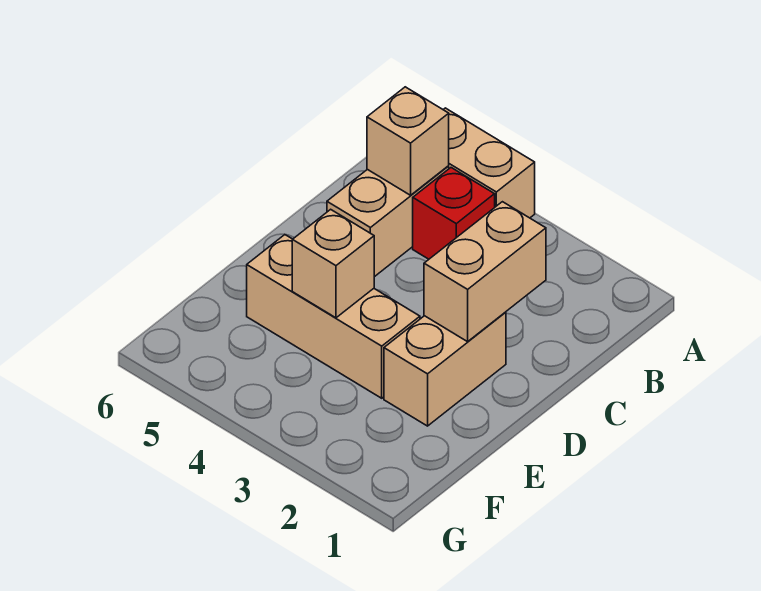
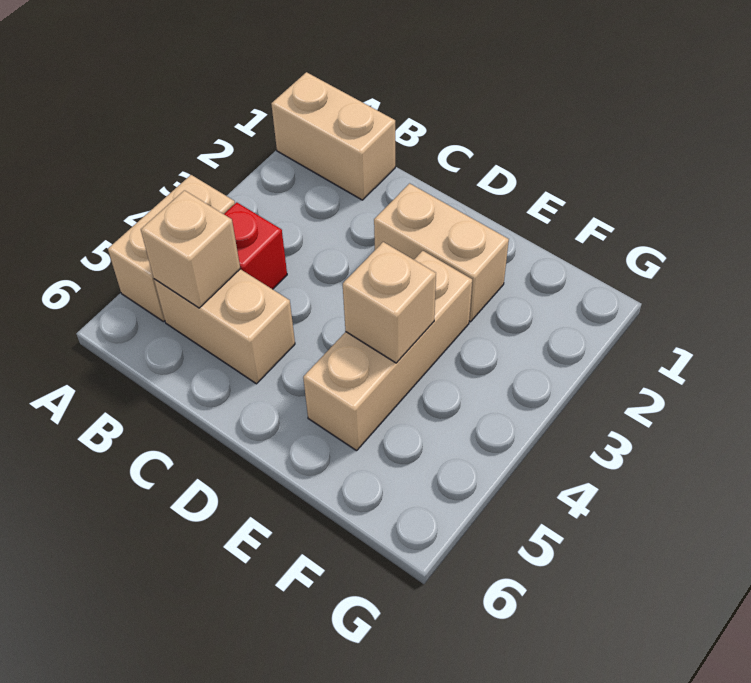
tan 1x2 brick [424,202,546,342] -> tan 1x2 brick moved to [271,72,395,200]

